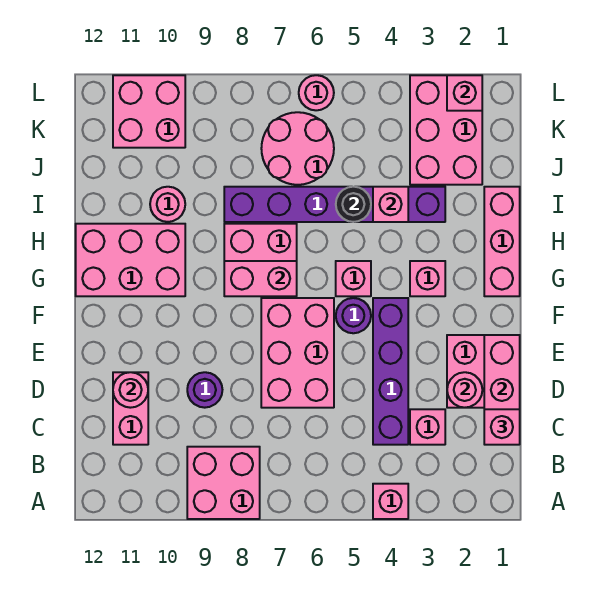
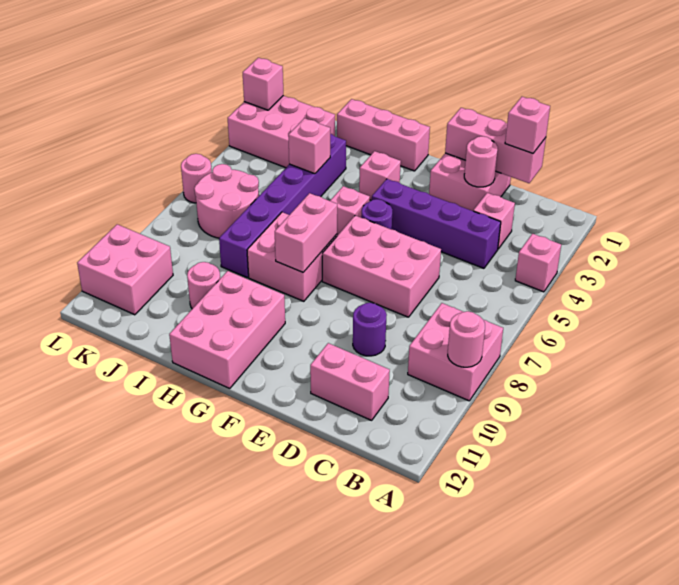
pink 1x1 round brick [113,372,148,408] -> pink 1x1 round brick moved to [448,311,485,367]
black 1x1 round brick [336,187,371,222] -> none

